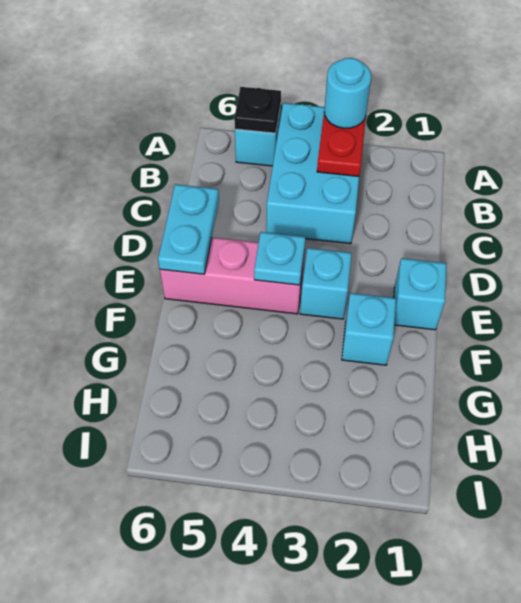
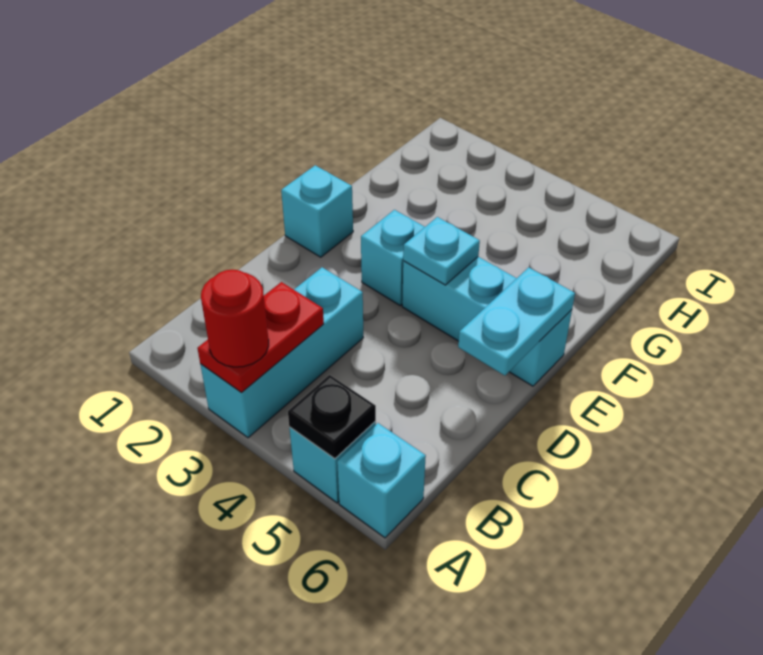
cyan 2x3 brick [266,103,359,244] -> cyan 1x3 brick [200,267,363,438]
cyan 1x1 round brick [324,58,371,128] -> red 1x1 round brick [201,270,269,367]
pink 1x3 brick [160,237,305,314] -> cyan 1x3 brick [402,257,572,386]
cyan 1x1 brick [342,293,396,365] -> cyan 1x1 brick moved to [337,423,426,538]

